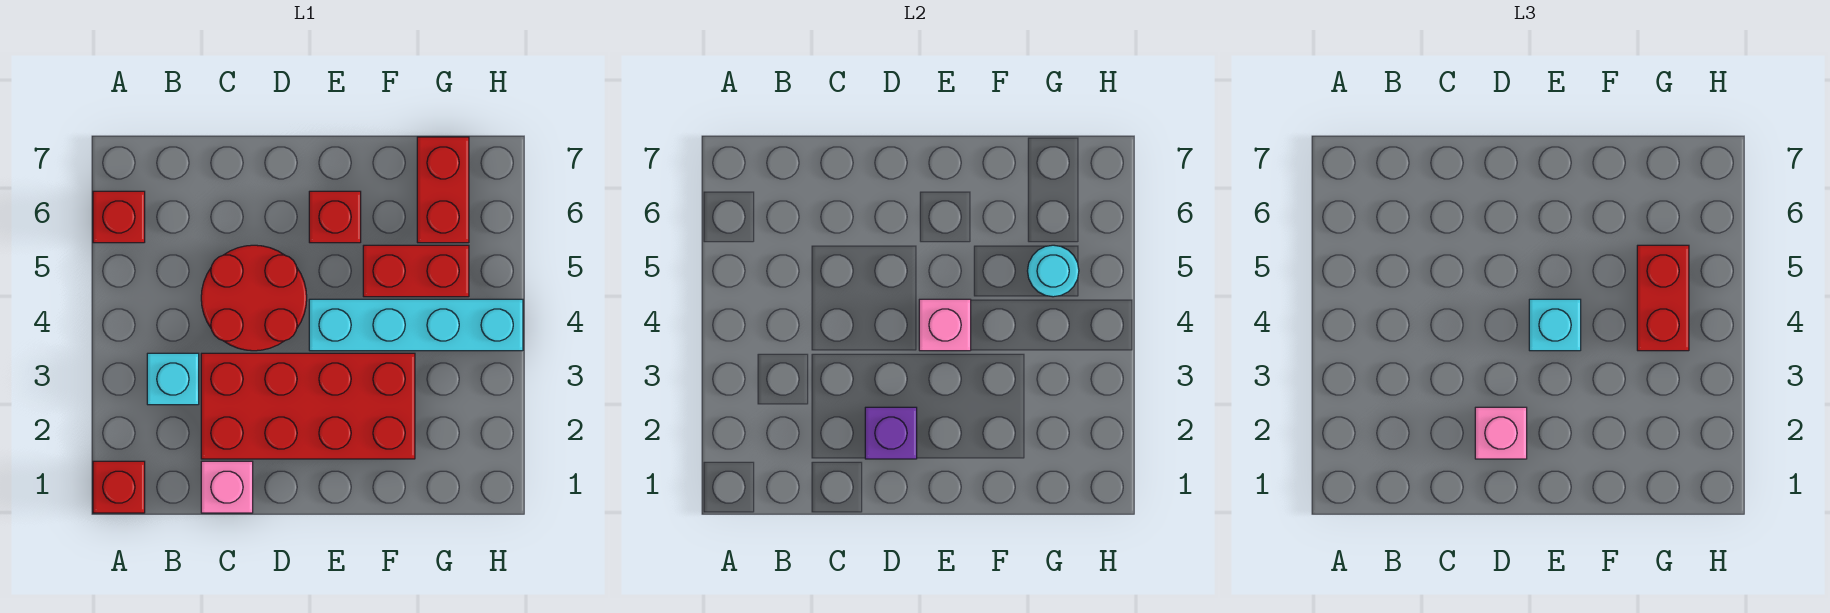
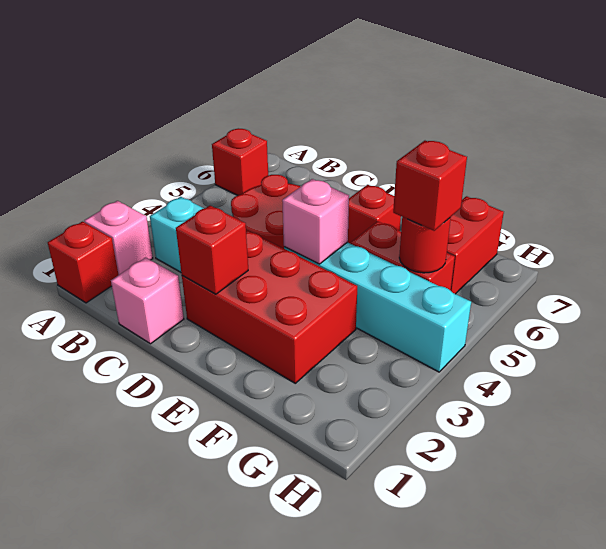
red 2x4 brick [201,353,415,459] -> red 2x3 brick [182,230,357,383]
purple 1x1 brick [865,407,917,459] -> red 1x1 brick [176,206,248,294]
pink 1x1 brick [1475,407,1527,459] -> pink 1x1 brick moved to [84,201,153,275]
cyan 1x1 brick [1529,299,1581,351] -> none
red 1x2 brick [1637,245,1689,351] -> red 1x1 brick [393,141,467,231]
cyan 1x1 round brick [1028,245,1079,297] -> red 1x1 round brick [399,217,451,273]

